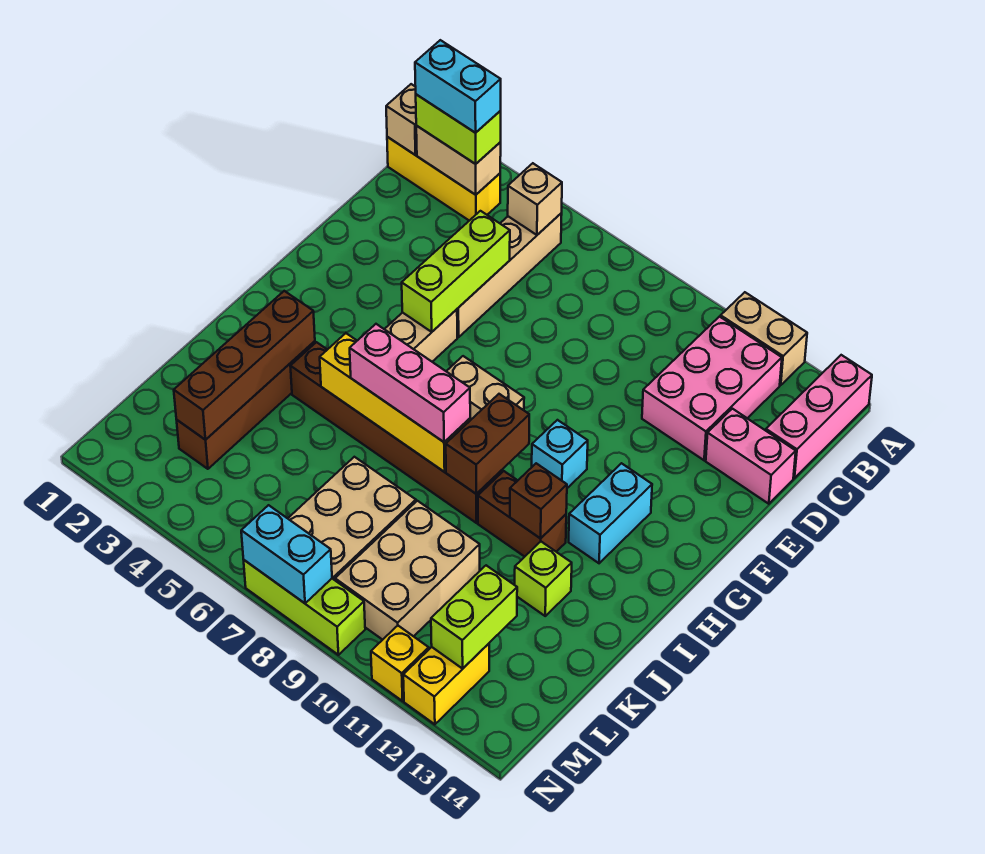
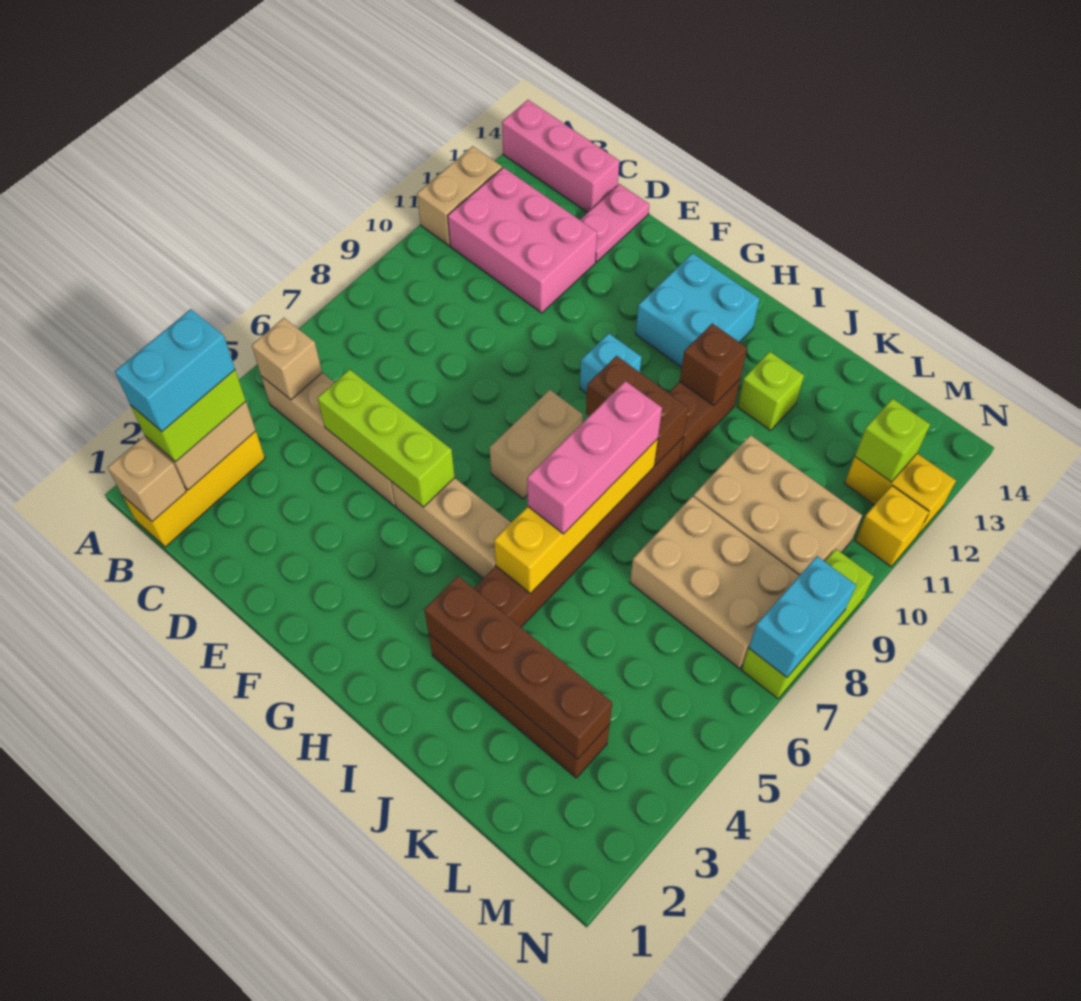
pink 1x2 brick [706,409,796,504] -> pink 1x2 plate [580,184,649,262]
cyan 1x2 brick [569,463,652,563] -> cyan 2x2 brick [636,253,759,367]
lime 1x2 brick [431,565,517,669] -> lime 1x1 brick [855,399,930,482]

